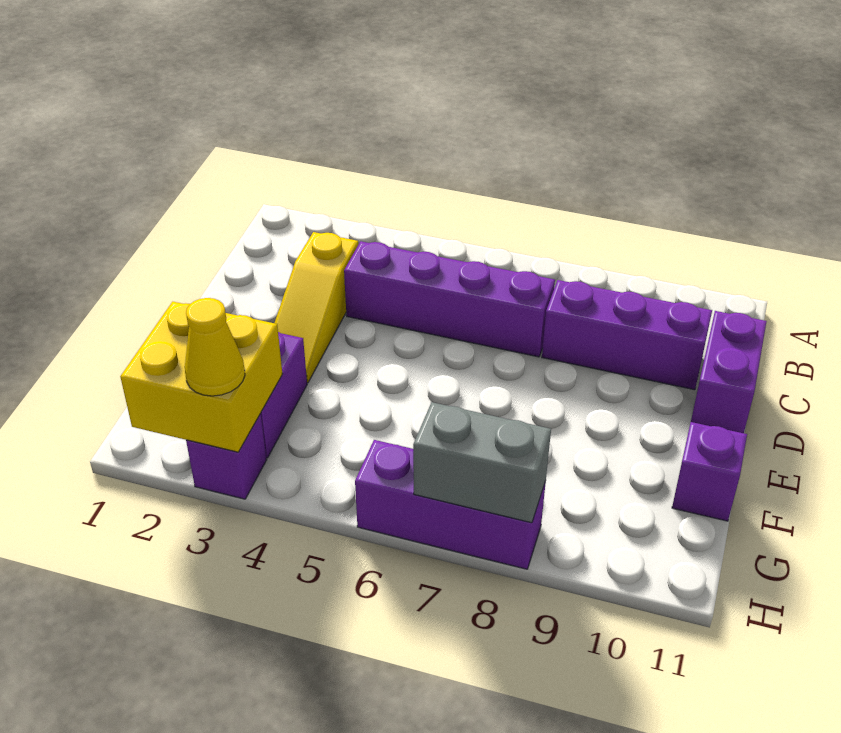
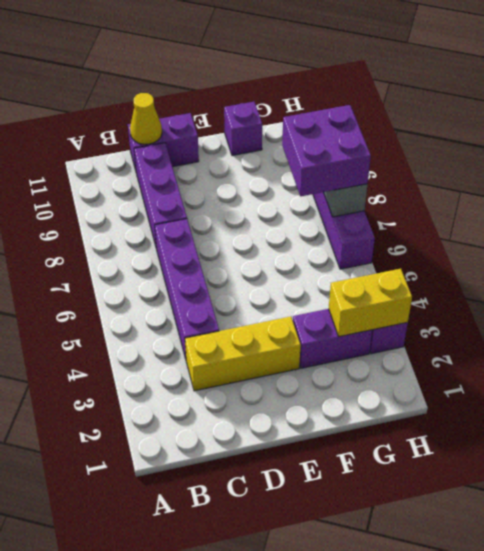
yellow 1x3 slope [275,232,358,383] -> yellow 1x3 brick [185,317,301,391]
yellow 2x2 brick [120,302,282,452] -> yellow 1x2 brick [329,269,412,337]
none -> purple 2x2 brick [282,105,371,197]
yellow 1x1 cone [185,298,245,396] -> yellow 1x1 cone moved to [130,93,162,144]

